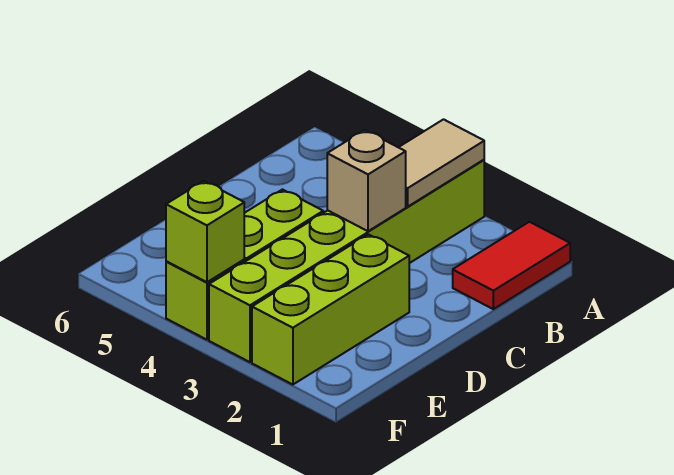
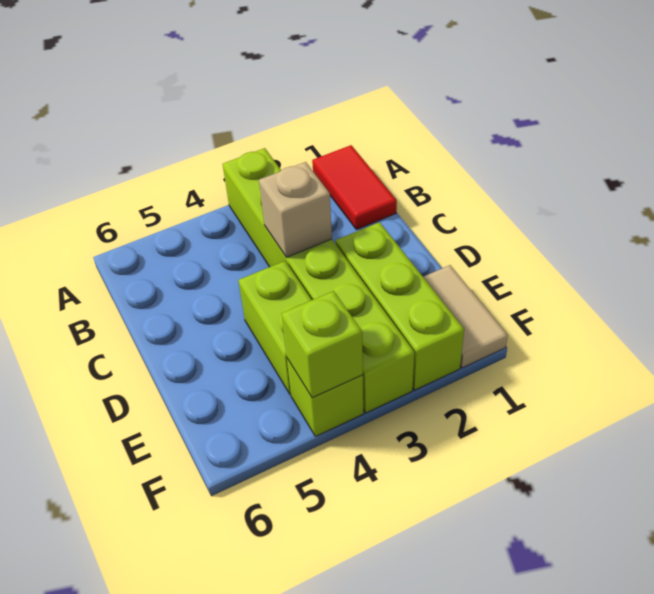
tan 1x2 tile [399,119,484,207] -> tan 1x2 tile moved to [424,265,508,368]

